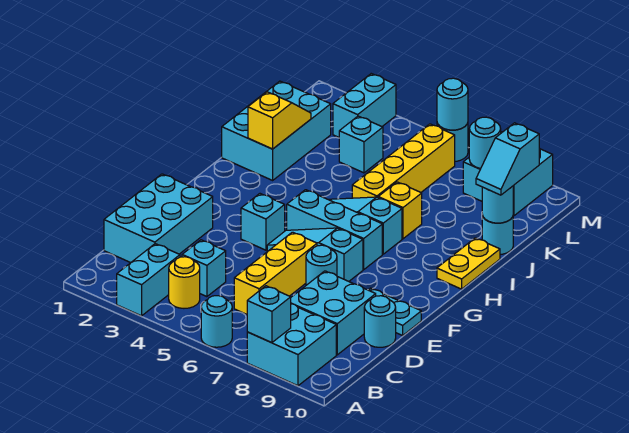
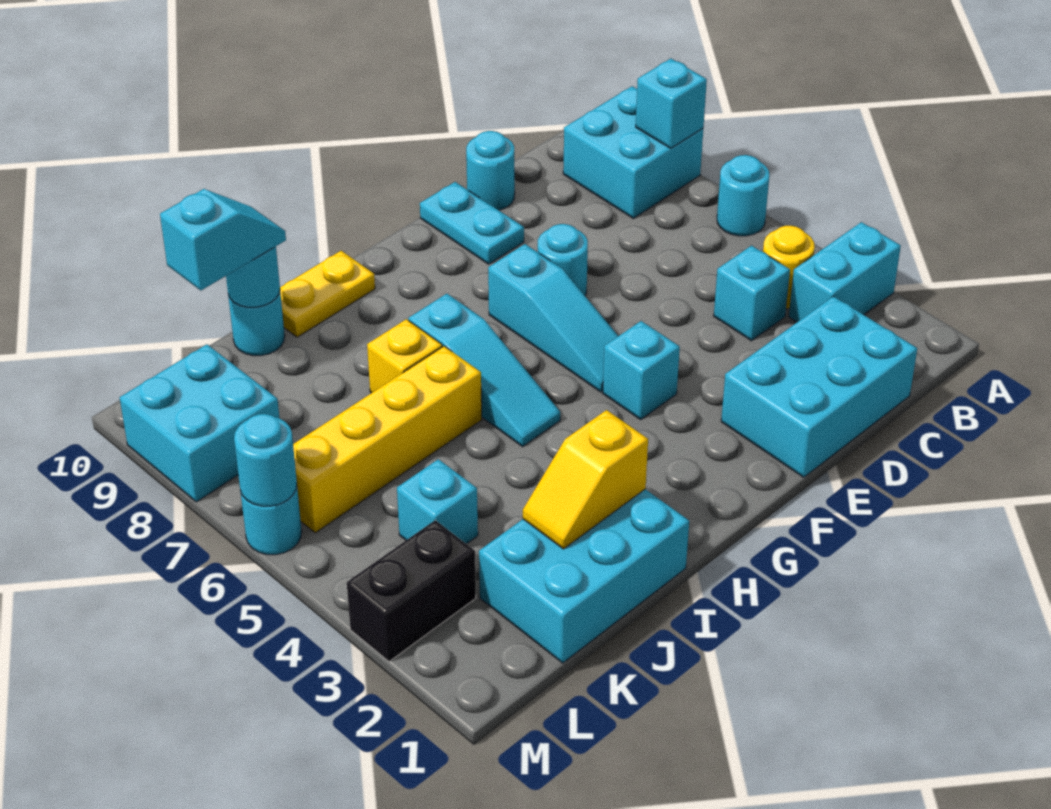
yellow 1x3 brick [234,232,317,314] -> none
cyan 2x2 brick [291,271,376,355] -> none
cyan 1x3 brick [287,190,382,270] -> none
cyan 1x2 brick [333,74,396,137] -> black 1x2 brick [347,520,476,661]
cyan 1x1 round brick [469,117,501,168] -> none

